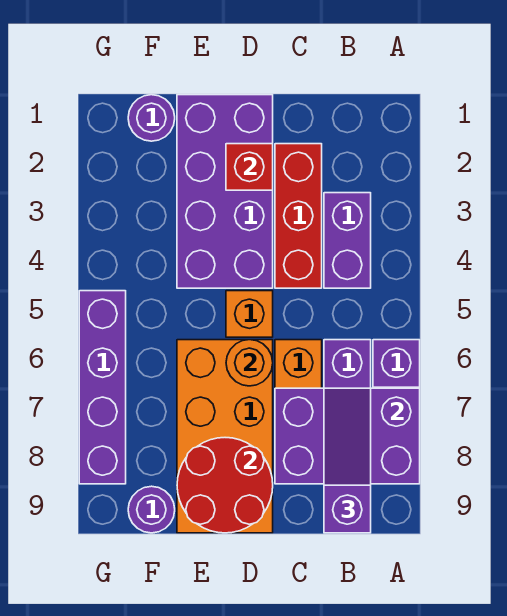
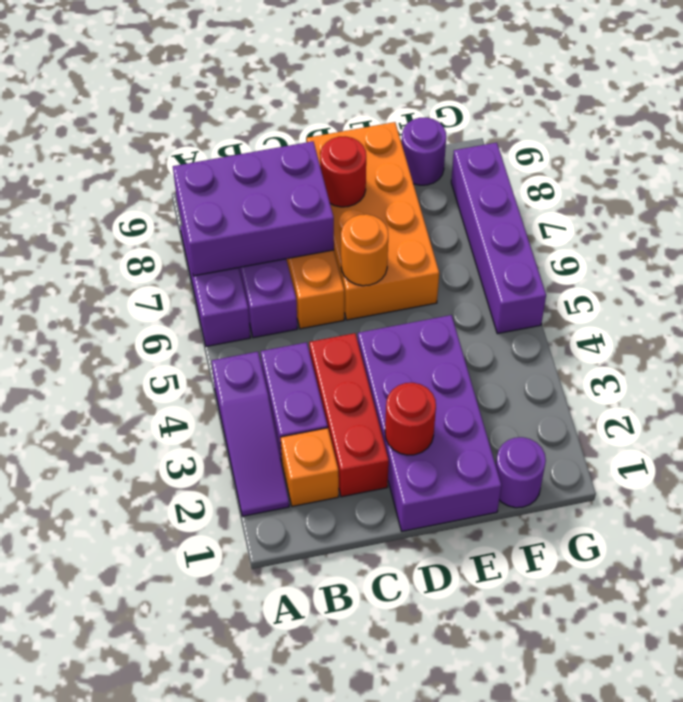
purple 1x3 slope [324,388,371,533] -> purple 1x3 slope moved to [212,352,289,516]
red 1x1 brick [226,144,273,190] -> red 1x1 round brick [385,383,436,455]
orange 1x1 brick [226,291,273,337] -> orange 1x1 brick moved to [281,428,339,506]
red 2x2 round brick [177,438,273,533] -> red 1x1 round brick [320,136,366,207]

